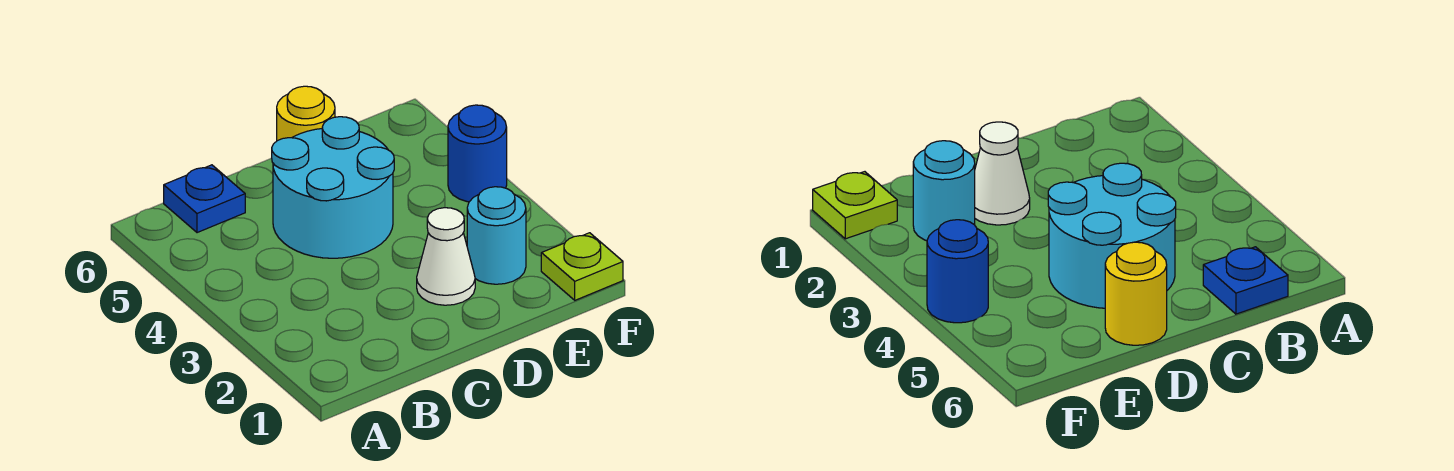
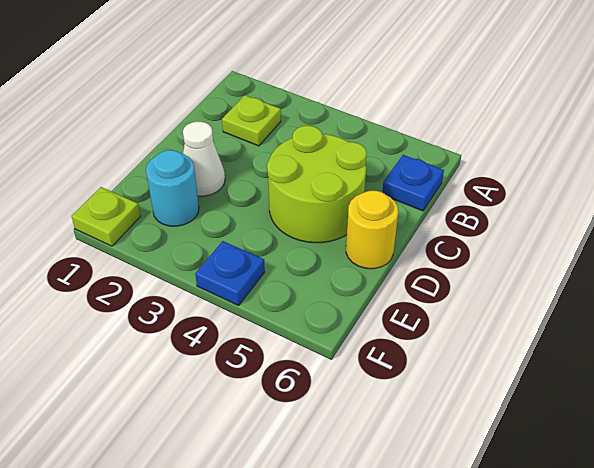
none -> lime 1x1 plate [222,95,281,146]
cyan 2x2 round brick [272,117,394,258] -> lime 2x2 round brick [267,126,367,243]
blue 1x1 round brick [448,105,507,202] -> blue 1x1 plate [195,241,265,306]

